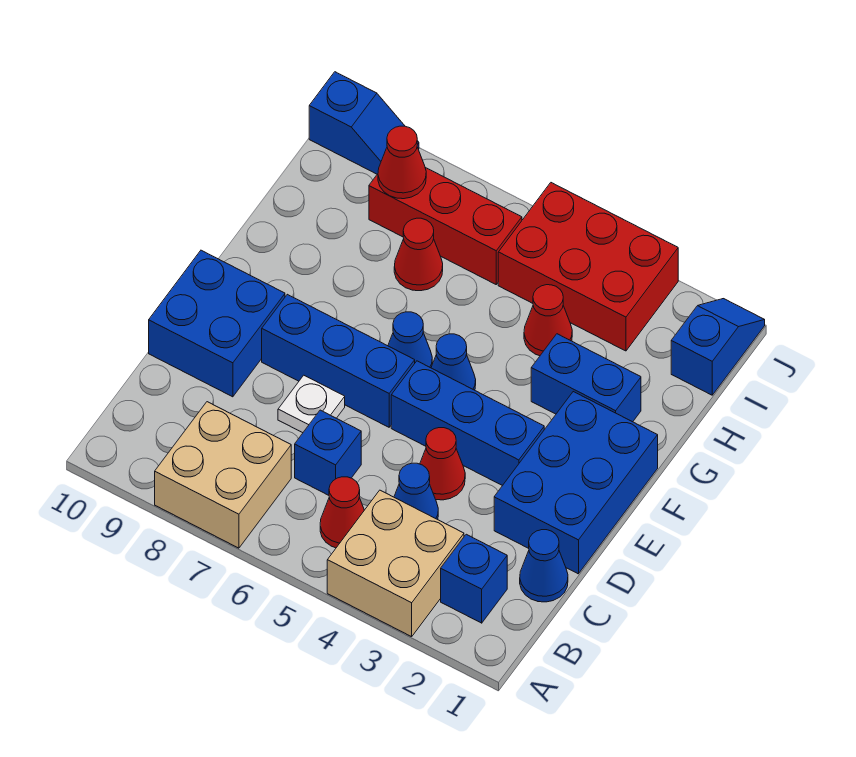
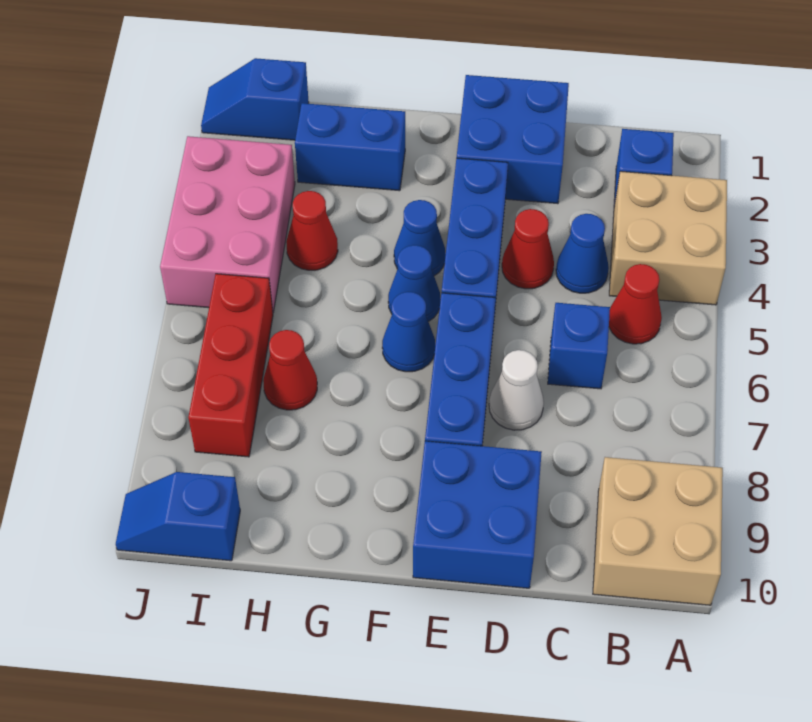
tan 2x2 brick [155,402,291,548] -> tan 2x2 brick moved to [593,457,723,605]
blue 1x1 cone [520,530,568,602] -> blue 1x1 cone moved to [394,200,446,276]
blue 2x3 brick [494,392,658,574] -> blue 2x2 brick [457,75,569,204]
white 1x1 plate [278,375,345,433] -> white 1x1 cone [489,350,544,430]
blue 1x2 brick [531,334,641,422] -> blue 1x2 brick turned to [295,103,405,191]
red 2x3 brick [498,183,678,351] -> pink 2x3 brick [160,136,295,312]
red 1x1 cone [378,126,426,199] -> none
blue 1x2 slope [309,72,419,174] -> blue 1x2 slope turned to [116,472,240,561]

